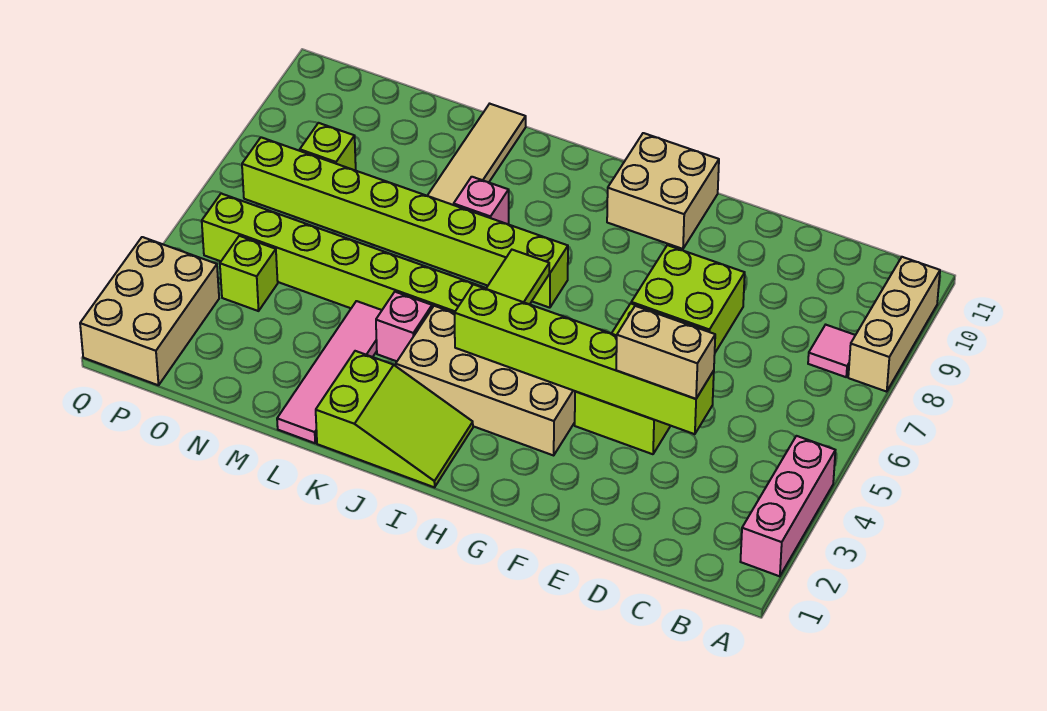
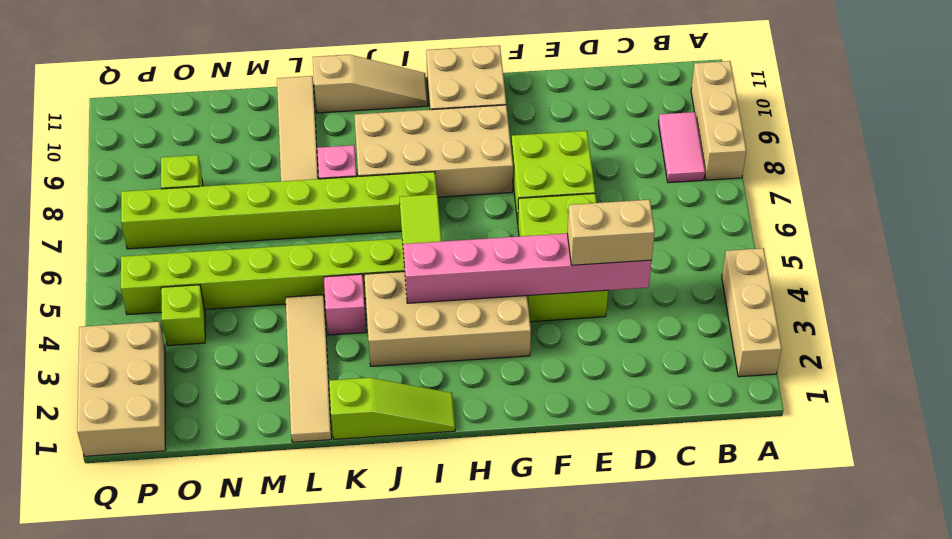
pink 1x3 brick [740,436,835,576] -> tan 1x3 brick [722,248,782,377]
pink 1x1 tile [808,325,855,377] -> pink 1x2 tile [658,112,705,183]
lime 1x6 brick [454,284,714,434] -> pink 1x6 brick [404,233,652,303]
none -> tan 2x4 brick [354,105,513,197]
lime 2x3 slope [316,351,473,487] -> lime 1x3 slope [329,378,455,439]
none -> tan 1x3 slope [313,55,428,113]
pink 1x4 tile [277,301,382,443] -> tan 1x4 tile [286,295,331,442]

